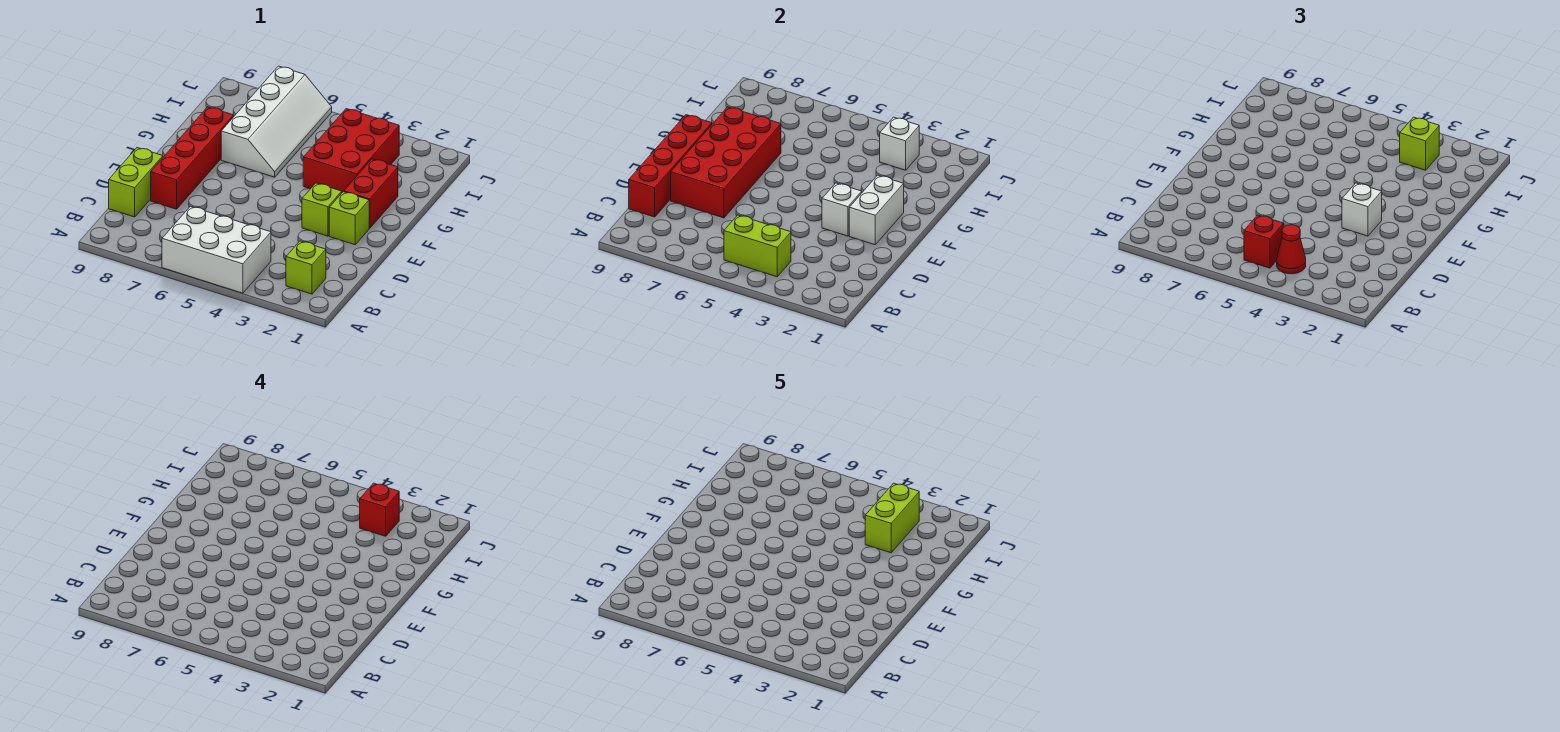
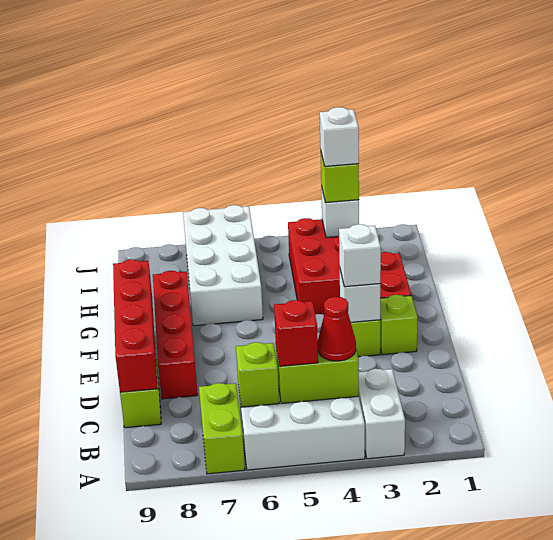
lime 1x1 brick [286,241,326,294] -> lime 1x1 brick moved to [236,342,279,407]
red 2x4 brick [671,107,781,218] -> none
white 1x2 brick [849,175,904,245] -> white 1x2 brick moved to [359,369,405,459]
white 2x4 slope [221,66,332,177] -> white 2x4 brick [183,205,263,326]
lime 1x2 brick [865,483,919,553] -> lime 1x2 brick moved to [199,383,245,474]
red 1x1 brick [360,483,399,536] -> white 1x1 brick [320,107,359,166]

